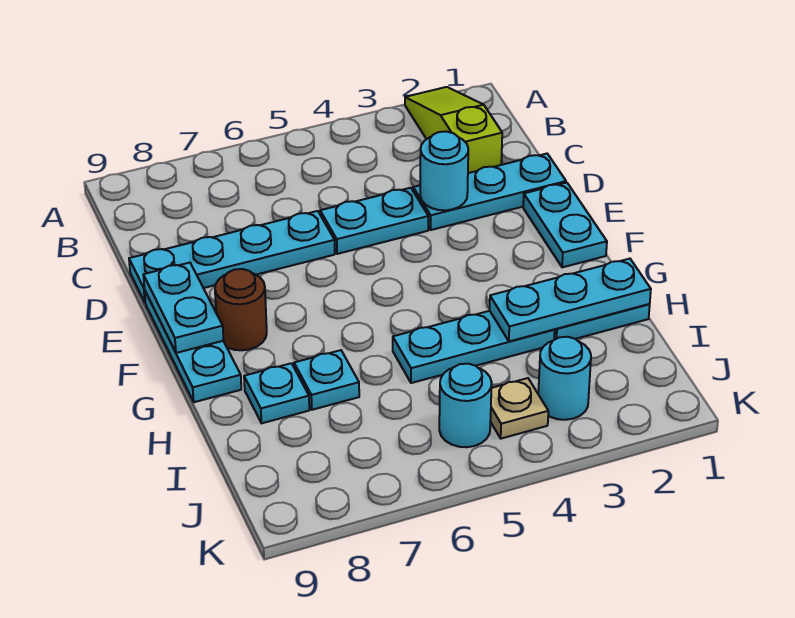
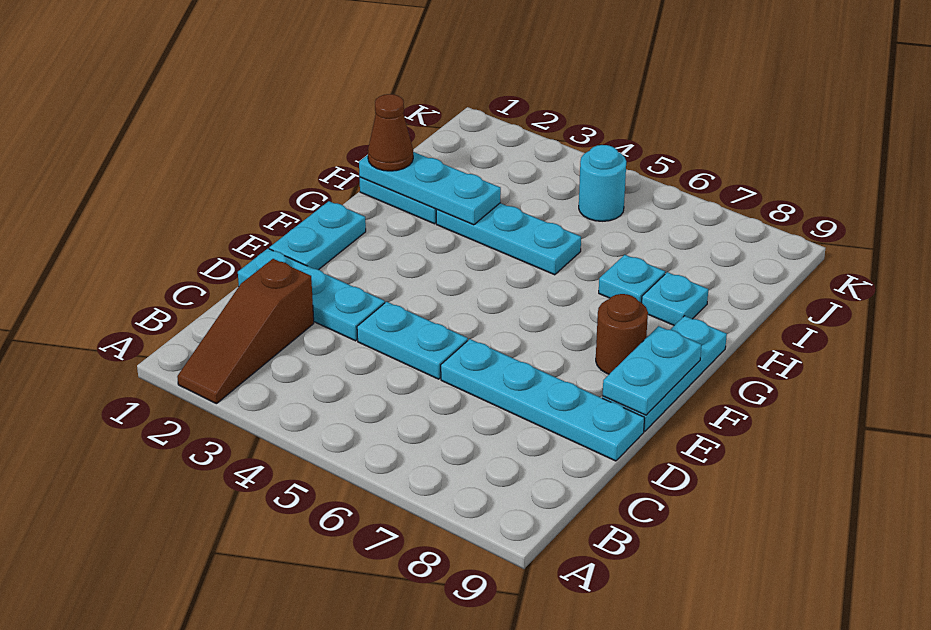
lime 1x3 slope [405,87,502,173] -> brown 1x3 slope [177,259,314,404]
cyan 1x1 round brick [420,132,468,210] -> none
none -> brown 1x1 cone [368,94,413,171]
cyan 1x1 round brick [538,337,591,420] -> none
tan 1x1 plate [490,378,548,439] -> none

